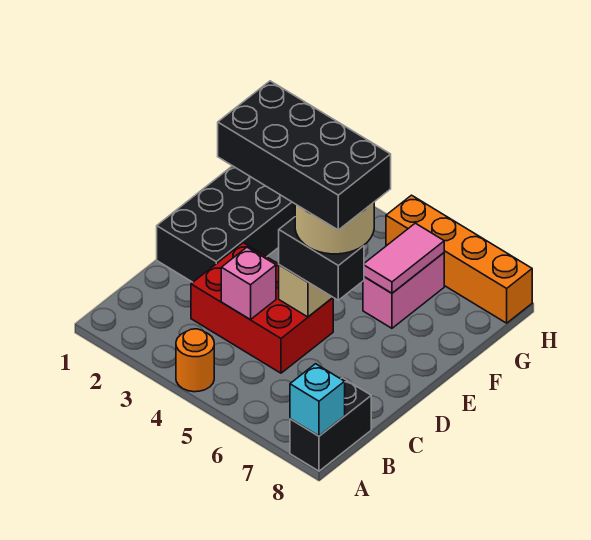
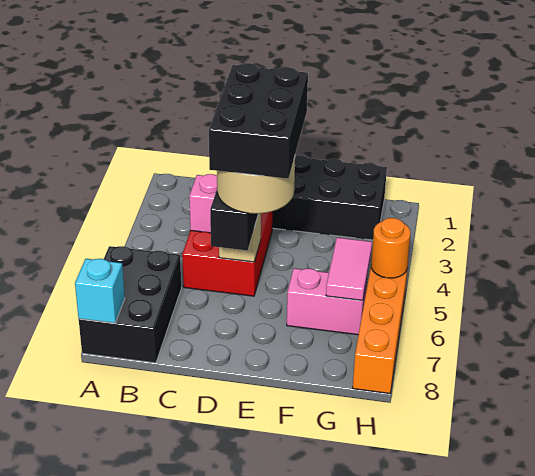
orange 1x1 round brick [176,329,214,392] -> orange 1x1 round brick moved to [371,218,410,278]
black 1x2 brick [290,378,371,471] -> black 2x3 brick [79,246,181,363]
black 2x4 brick [218,81,391,230] -> black 2x3 brick [209,63,308,179]
pink 1x2 tile [364,223,444,293] -> pink 1x2 tile turned to [326,238,372,300]

